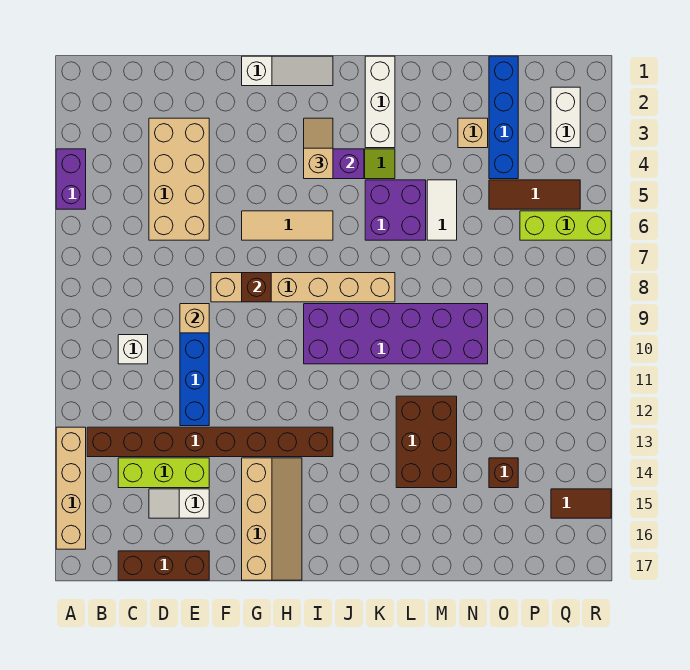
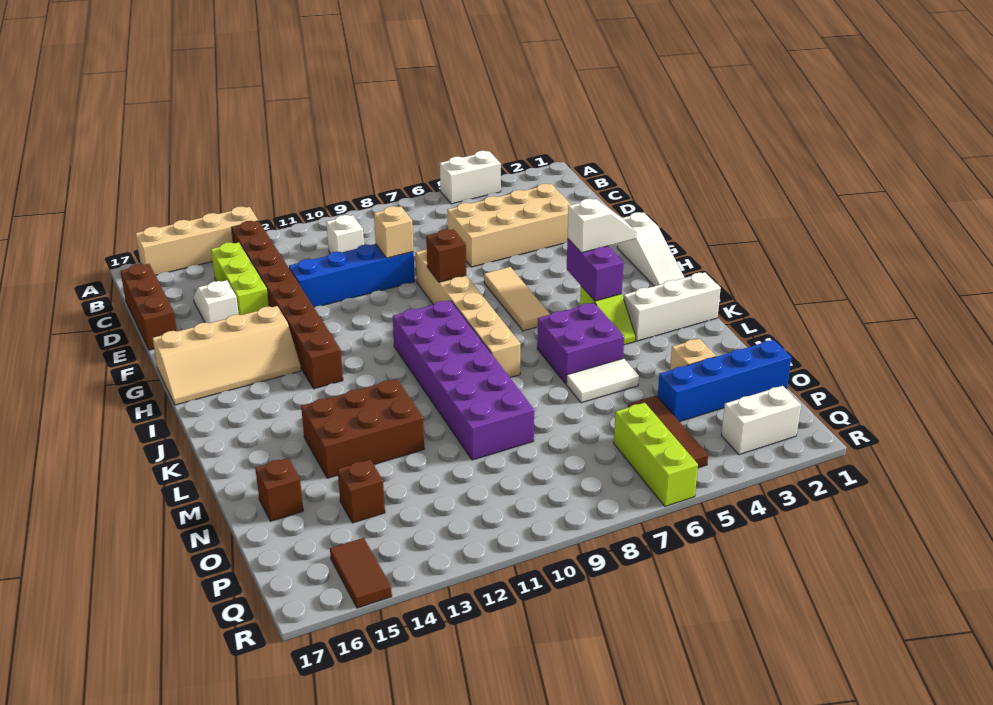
purple 1x2 brick [56,149,86,209] -> white 1x2 brick [440,151,501,204]
tan 1x2 slope [304,118,333,179] -> white 1x2 slope [568,199,637,253]
none -> brown 1x1 brick [255,458,303,521]

